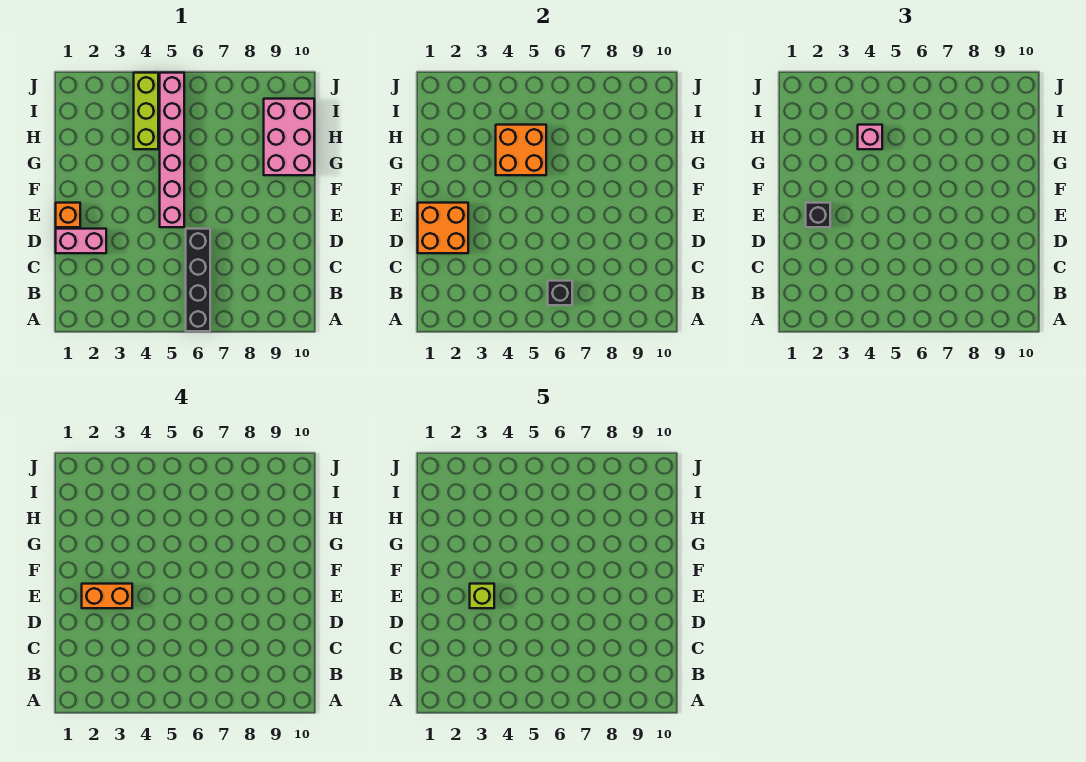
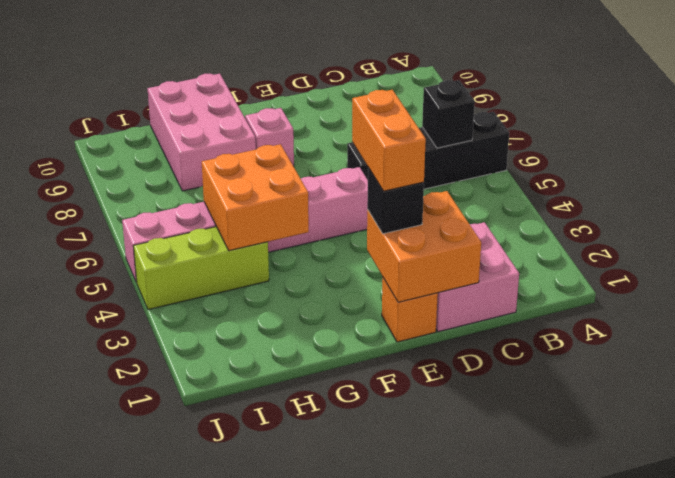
pink 1x2 brick [56,229,106,253] -> pink 2x2 brick [436,222,519,332]
lime 1x1 brick [470,584,494,608] -> none
pink 2x3 brick [264,99,314,175] -> pink 2x3 brick turned to [148,74,256,191]
pink 1x1 brick [858,125,882,149] -> pink 1x1 brick moved to [245,108,294,166]

